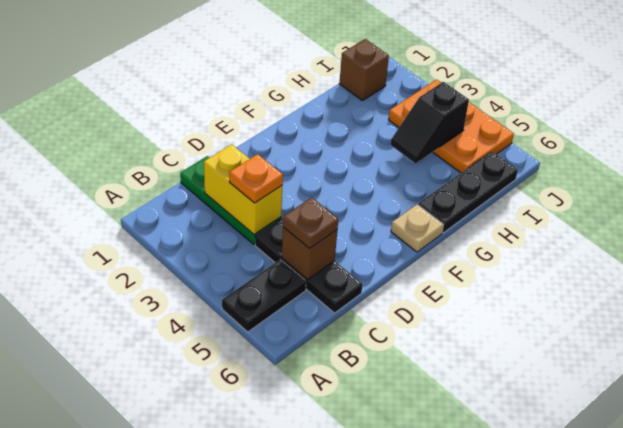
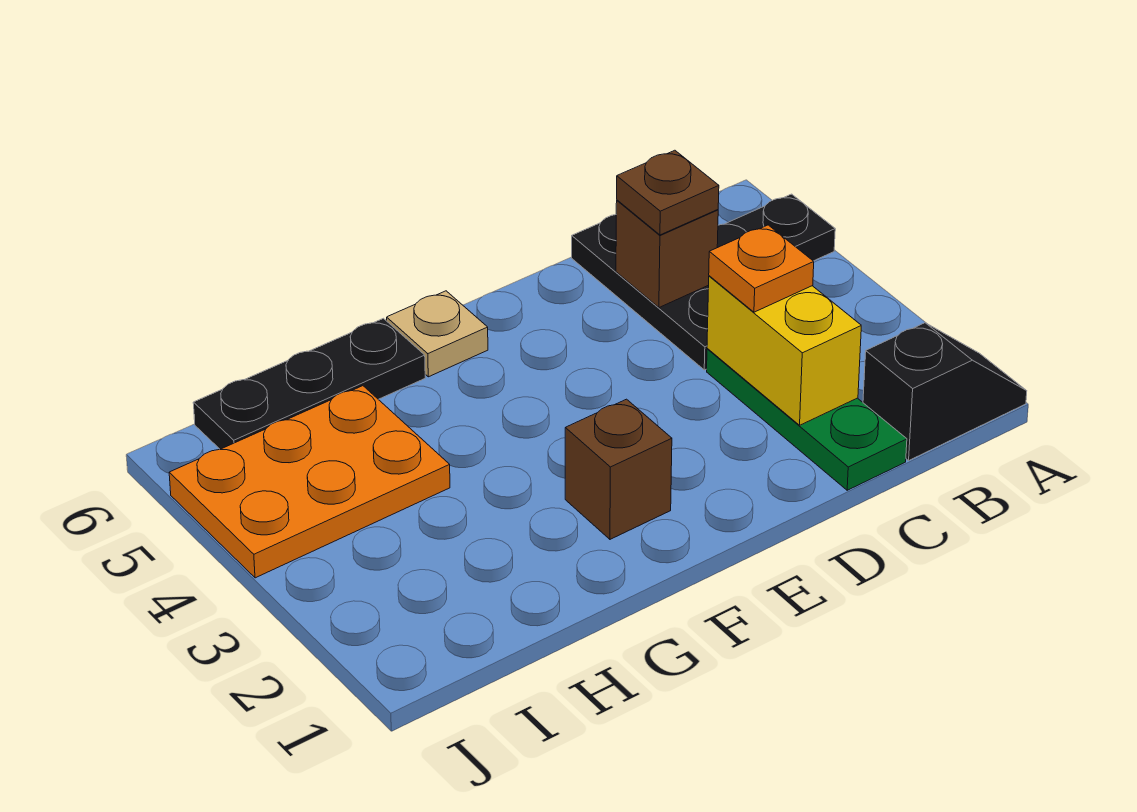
black 1x2 slope [391,82,469,163] -> black 1x2 slope moved to [863,323,1027,460]
brown 1x1 brick [339,39,389,101] -> brown 1x1 brick moved to [565,399,672,539]
orange 2x3 plate [389,80,514,173] -> orange 2x3 plate turned to [169,386,450,578]

